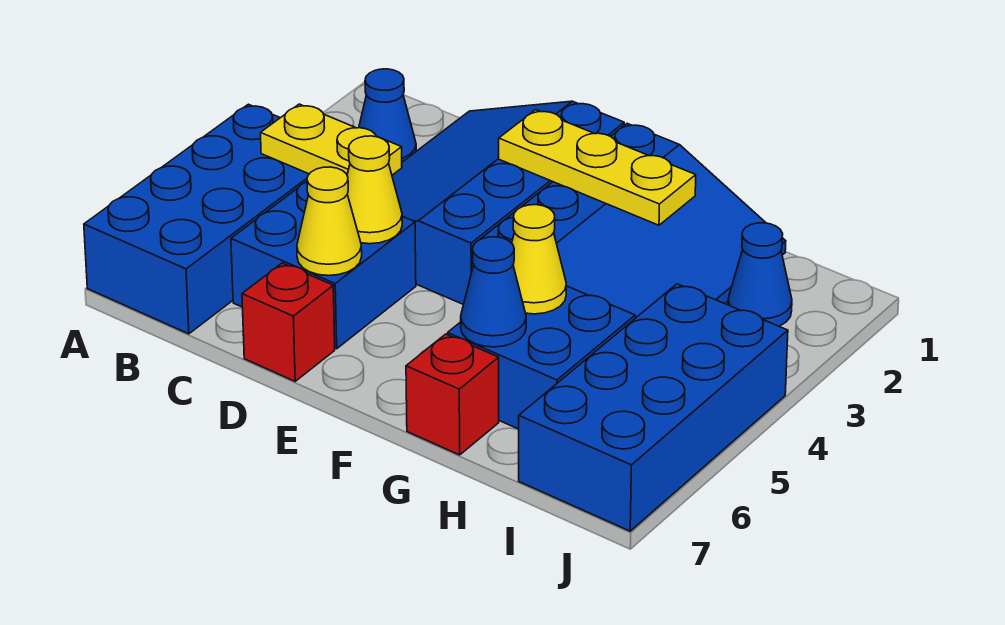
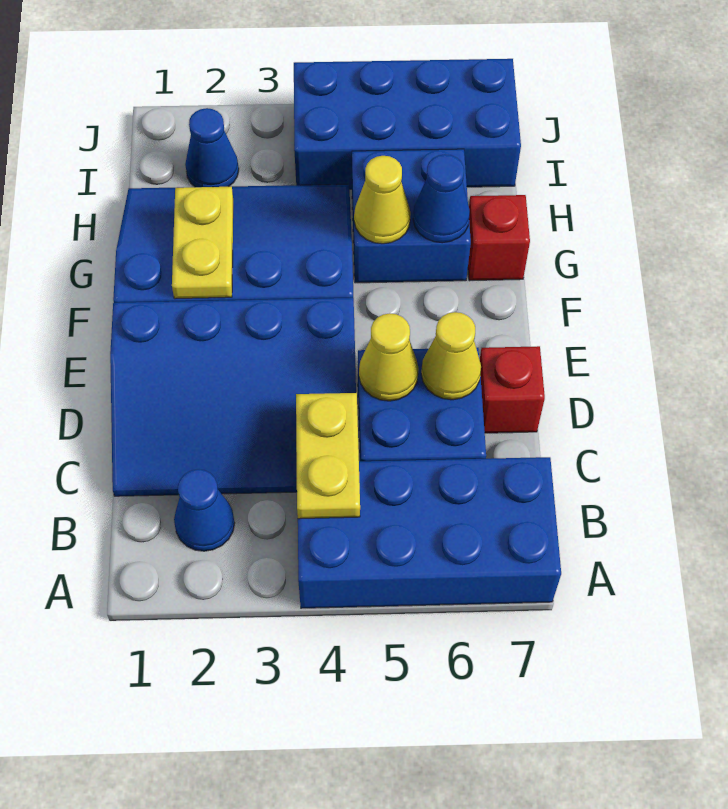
yellow 1x3 plate [499,110,696,225] -> yellow 1x2 plate [172,187,233,299]

